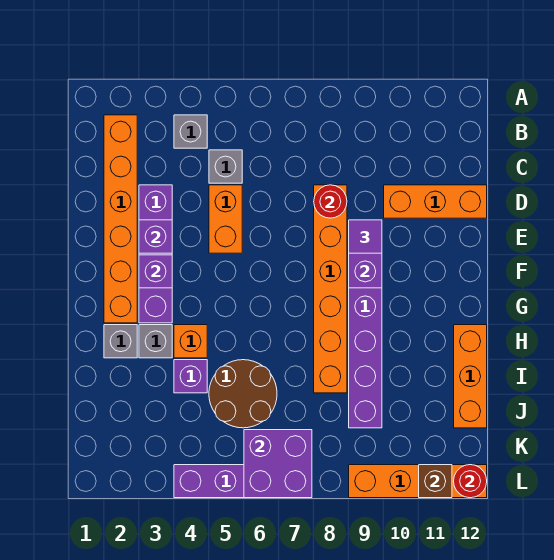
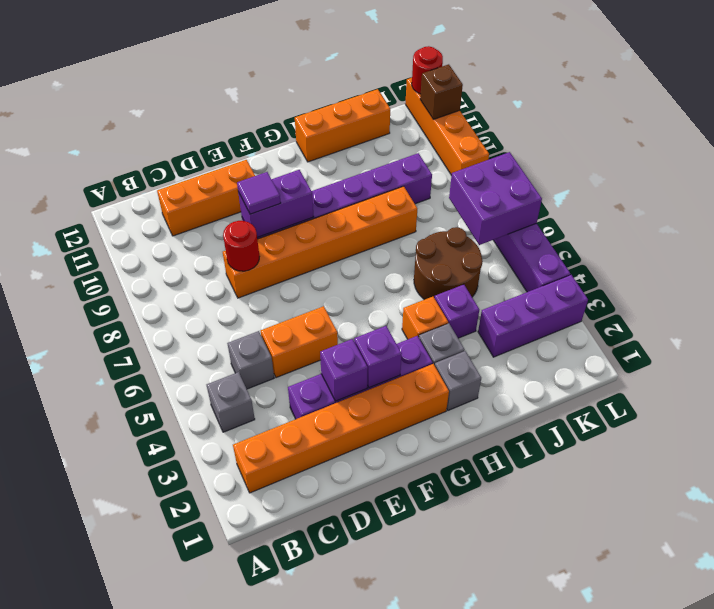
orange 1x3 brick [384,185,487,218] -> orange 1x3 brick turned to [157,160,255,236]
none -> purple 1x3 brick [478,275,588,357]

